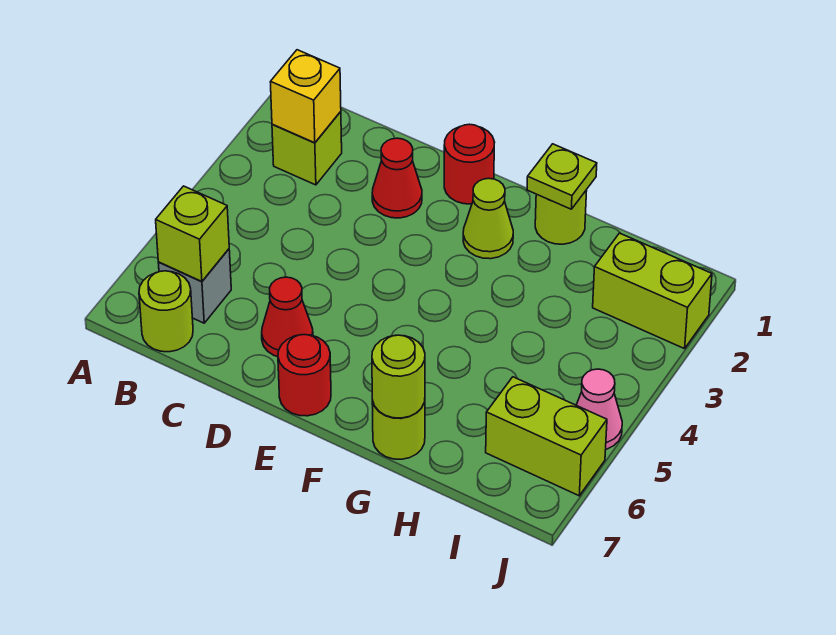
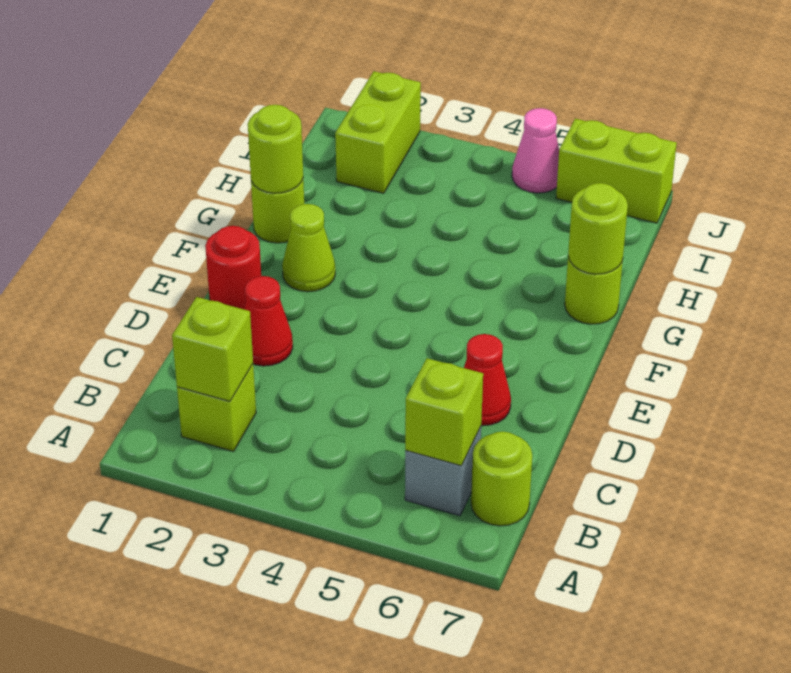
yellow 1x1 brick [271,50,341,143] -> lime 1x1 brick [172,297,253,401]
red 1x1 round brick [278,335,331,416] -> none
lime 1x1 plate [527,144,597,209] -> lime 1x1 round brick [248,105,303,193]
lime 1x2 brick [486,377,607,496] -> lime 1x2 brick turned to [556,119,677,223]

